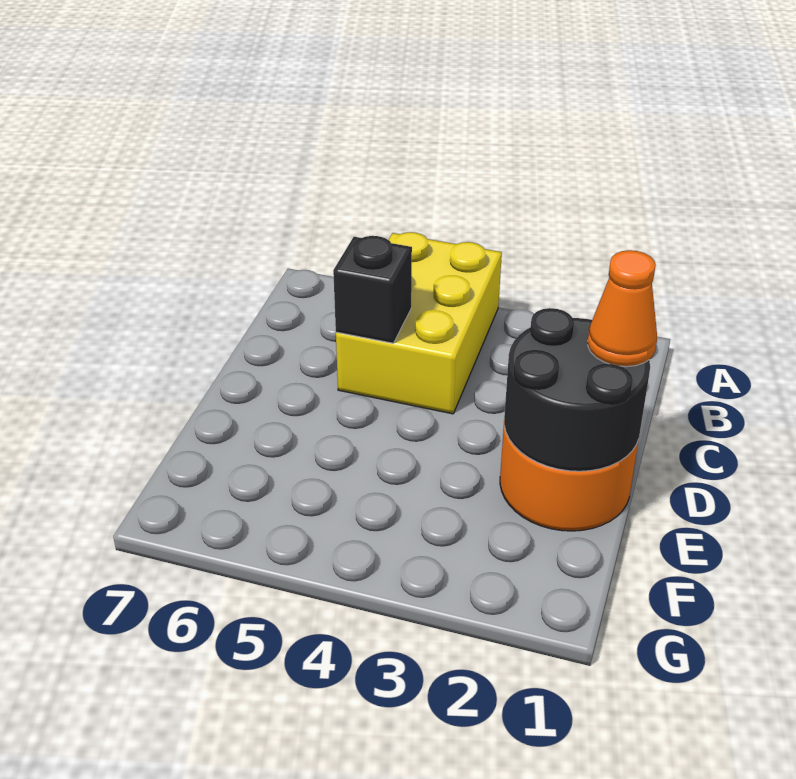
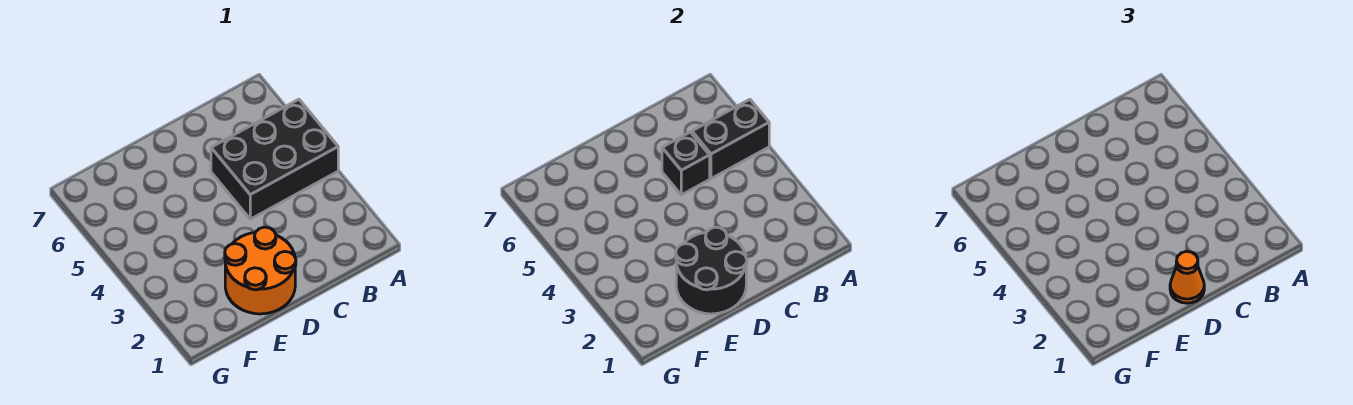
yellow 2x3 brick [336,232,502,414] -> black 2x3 brick [211,99,338,219]
none -> black 1x2 brick [692,99,769,179]

